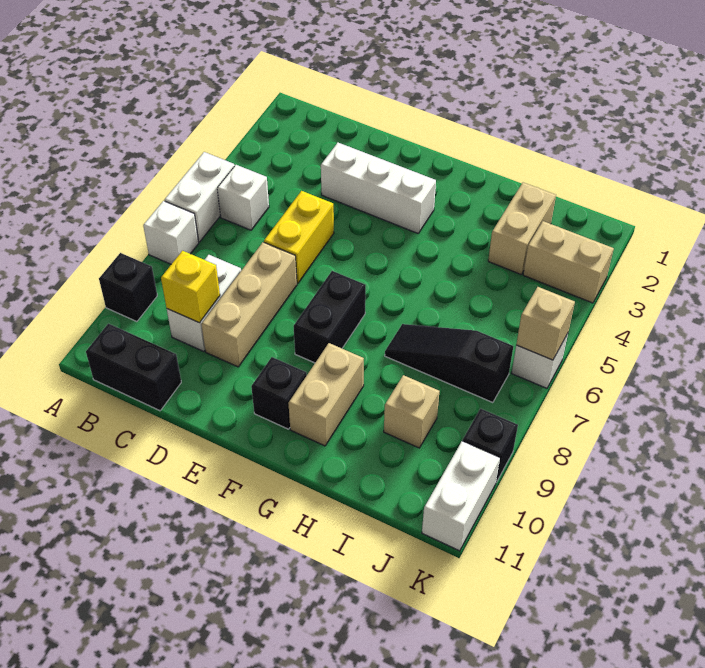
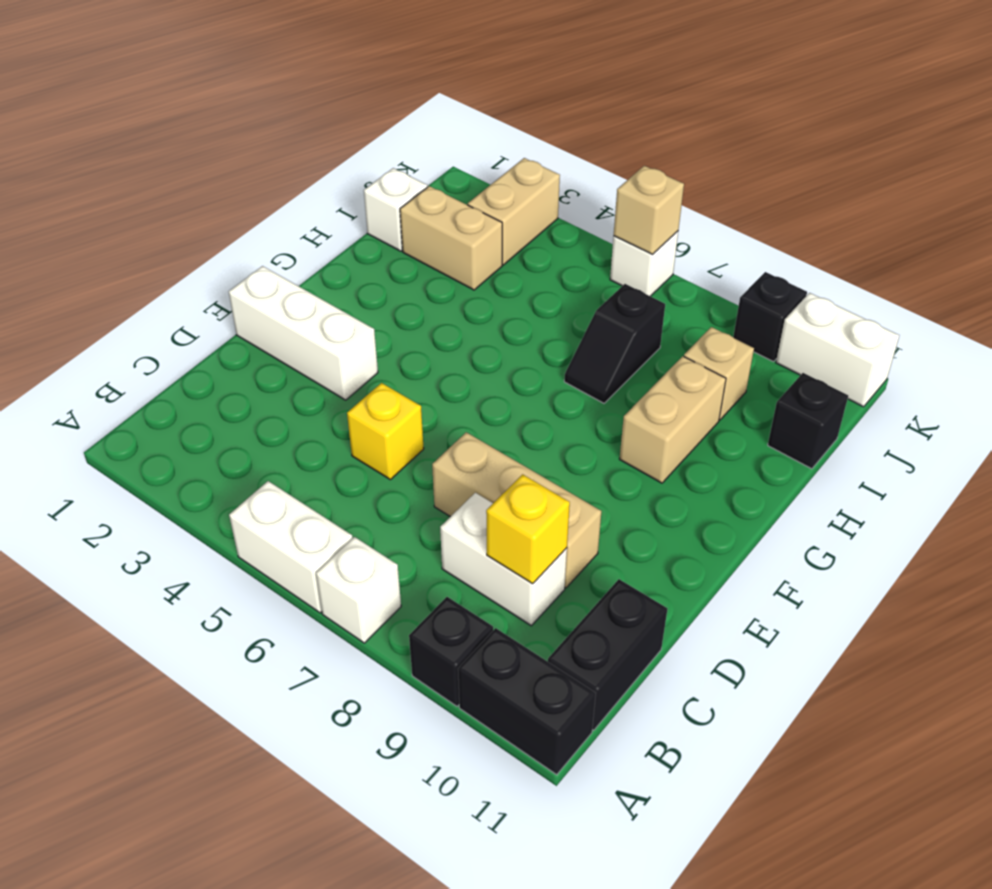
white 1x1 brick [217,165,269,230] -> white 1x1 brick moved to [364,168,428,251]
white 1x3 brick [321,143,436,233] -> white 1x3 brick turned to [229,266,378,400]
yellow 1x2 brick [264,191,334,283] -> yellow 1x1 brick [347,383,424,480]
black 1x2 brick [293,271,366,363] -> black 1x2 brick moved to [458,628,596,775]
black 1x1 brick [251,357,307,429] -> black 1x1 brick moved to [768,373,848,469]
tan 1x2 brick [288,343,364,446] -> tan 1x2 brick turned to [620,356,726,483]
black 1x3 slope [385,324,513,403] -> black 1x2 slope [564,284,665,403]

